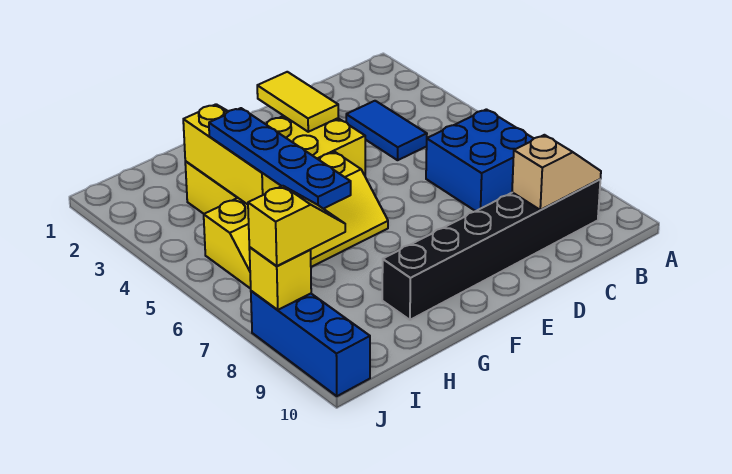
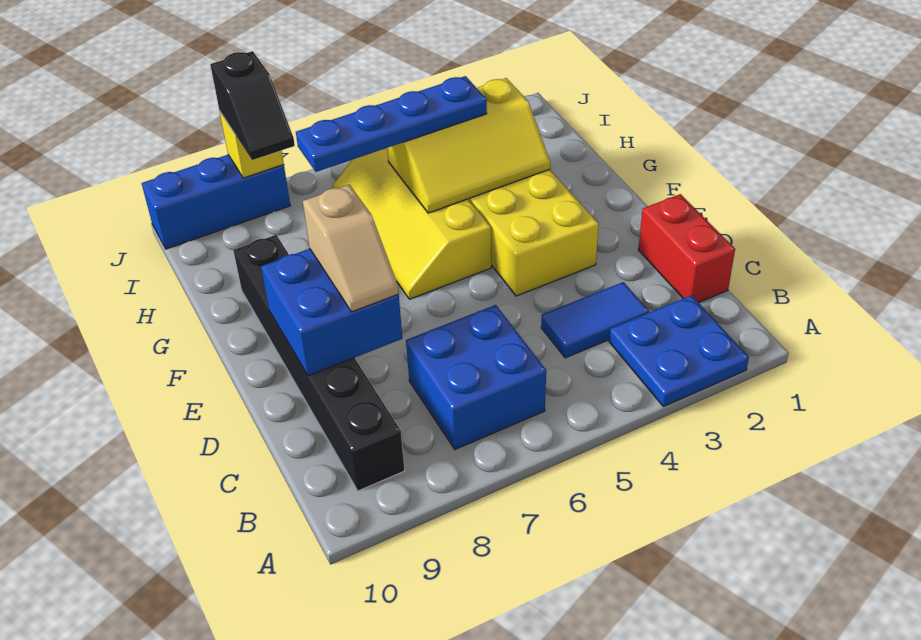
none -> blue 2x2 plate [609,295,749,407]
tan 1x2 slope [512,135,601,210] -> tan 1x2 slope moved to [303,185,399,312]
none -> red 1x2 brick [638,194,735,303]
none -> blue 2x2 brick [261,249,402,376]
yellow 1x2 tile [257,72,338,132] -> none
yellow 1x2 slope [248,186,345,266] -> black 1x2 slope [210,51,295,160]

